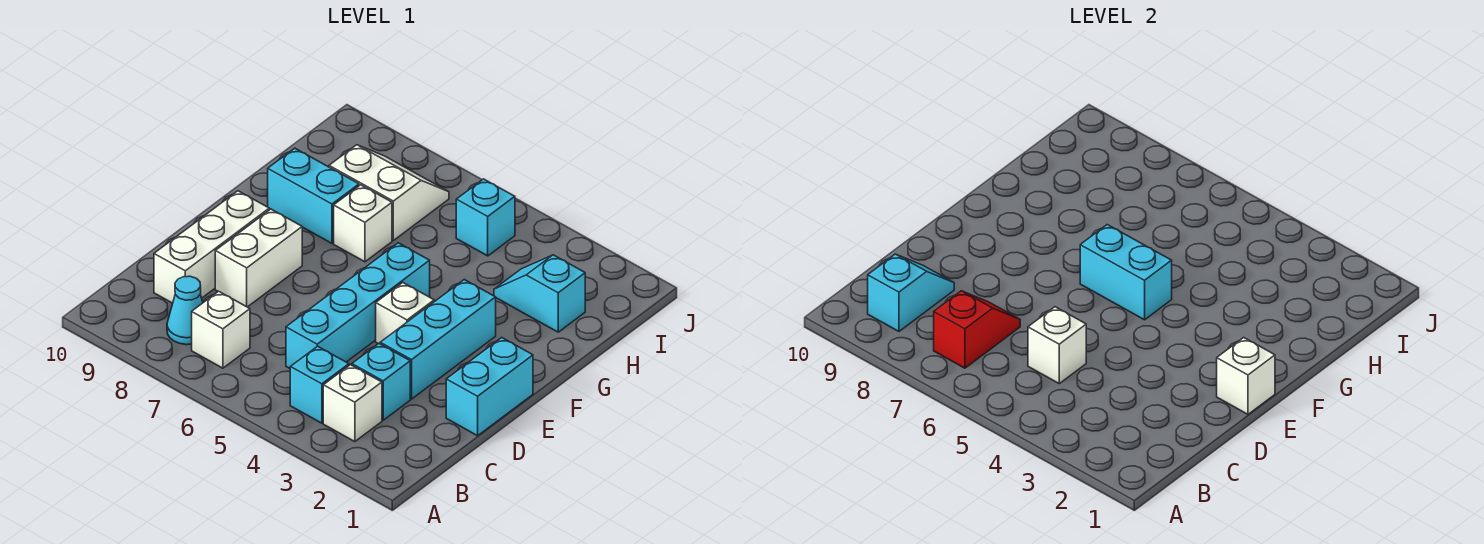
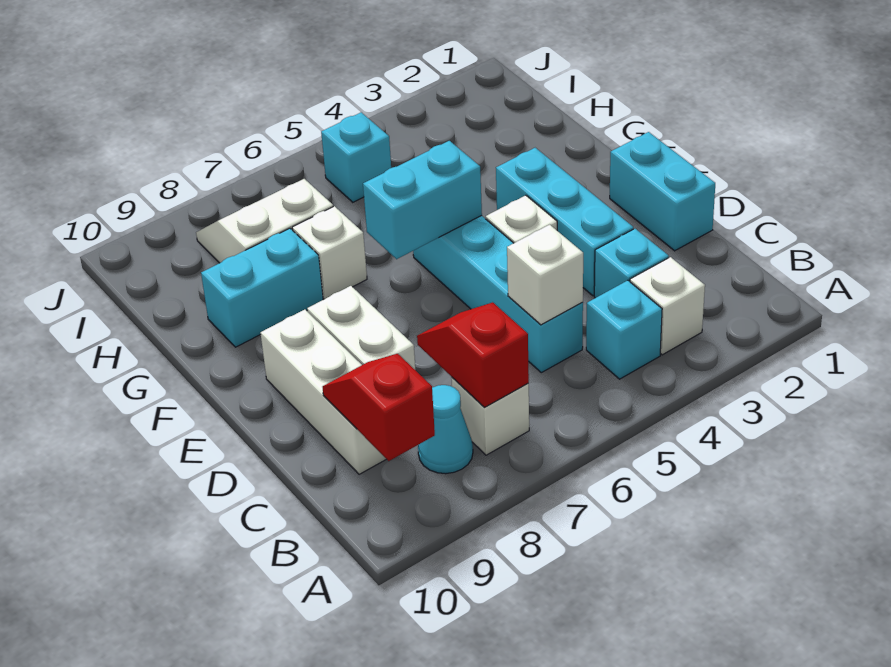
cyan 1x2 slope [868,254,954,331] -> red 1x2 slope [323,354,435,461]
white 1x1 brick [1217,338,1275,414] -> none
cyan 1x2 slope [494,255,585,332] -> none

